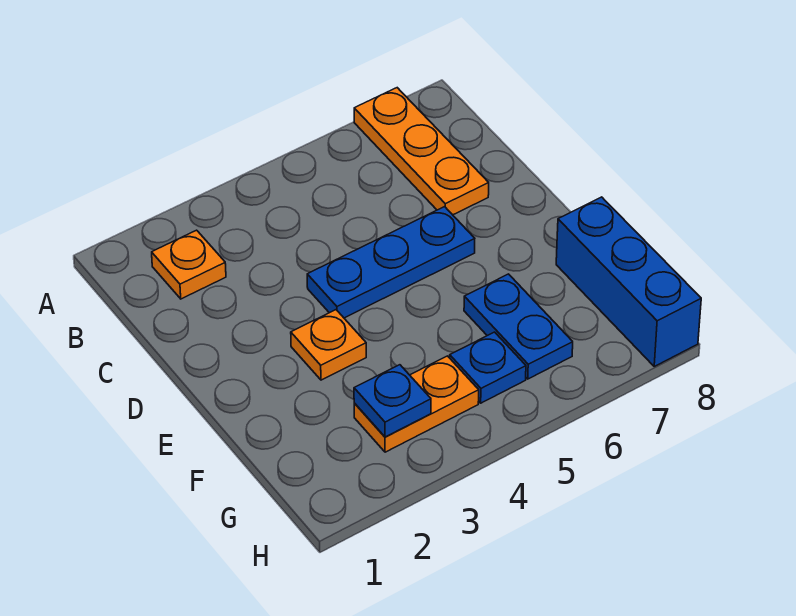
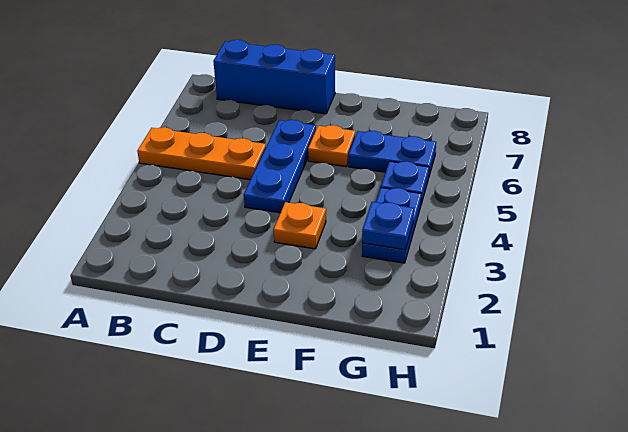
orange 1x3 plate [354,88,489,215] -> orange 1x3 plate moved to [137,127,266,180]
orange 1x1 plate [152,230,226,299] -> orange 1x1 plate moved to [308,125,355,167]
blue 1x3 brick [556,197,701,366] -> blue 1x3 brick moved to [213,40,335,114]
orange 1x2 plate [354,356,479,452] -> blue 1x2 plate [362,188,422,263]

